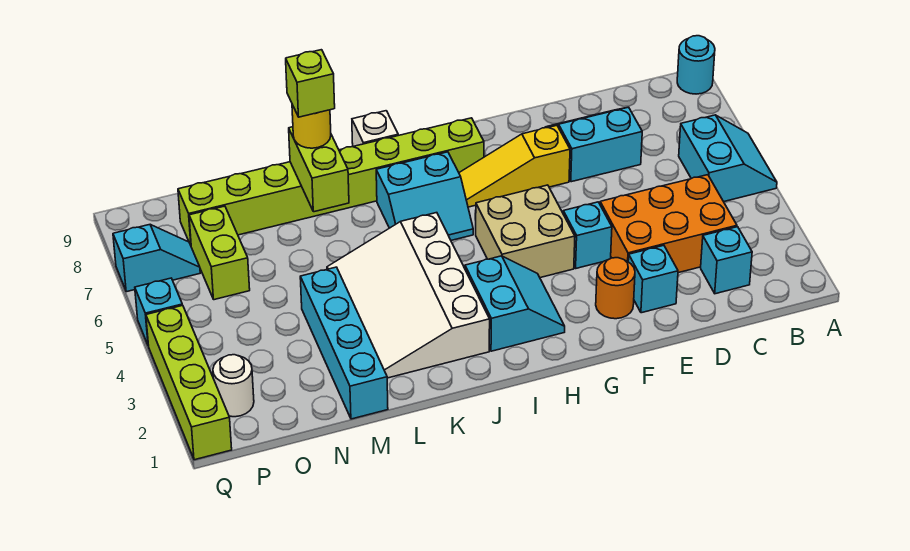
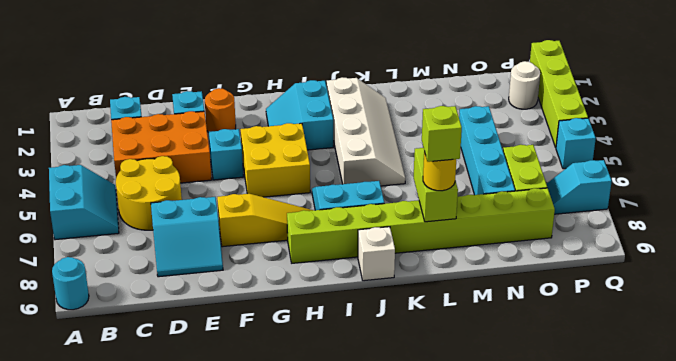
cyan 2x2 slope [679,115,777,202] -> cyan 2x2 slope turned to [49,165,119,240]
none -> yellow 2x2 round brick [116,156,182,230]
tan 2x2 brick [476,185,575,278] -> yellow 2x2 brick [240,123,310,197]
white 3x4 slope [327,213,490,378] -> white 2x4 slope [327,77,405,186]
cyan 1x4 brick [300,267,388,419] -> cyan 1x4 brick moved to [459,106,515,195]

